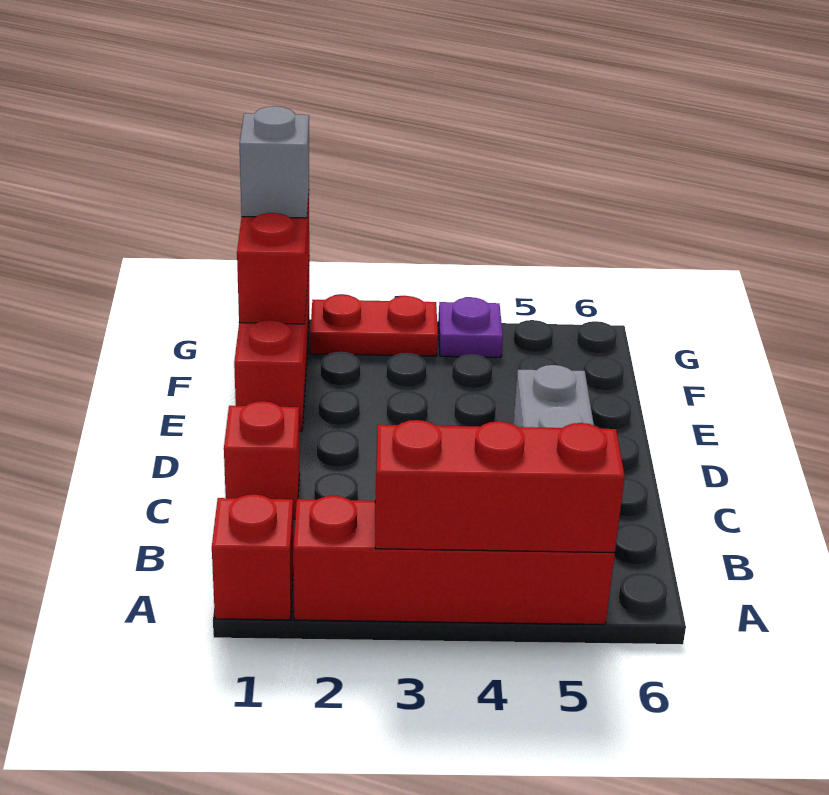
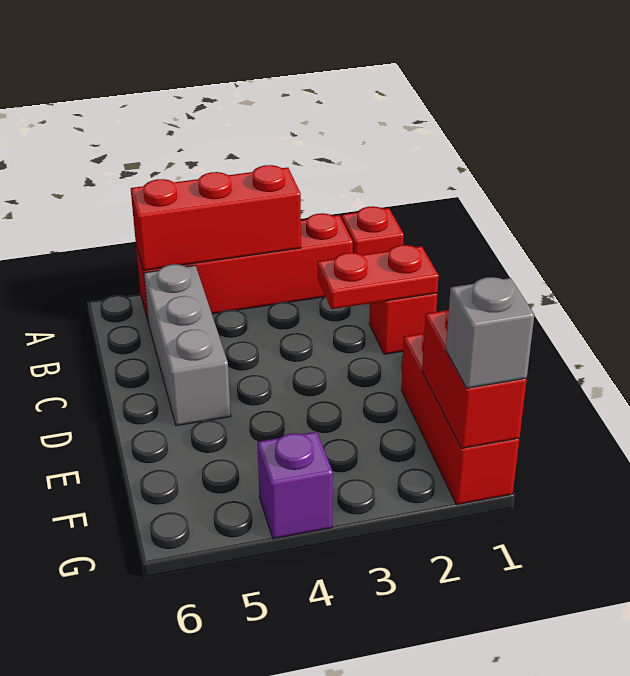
red 1x2 plate [310,295,438,356] -> red 1x2 plate moved to [318,245,439,309]
purple 1x1 plate [438,297,503,357] -> purple 1x1 brick [257,432,333,539]

